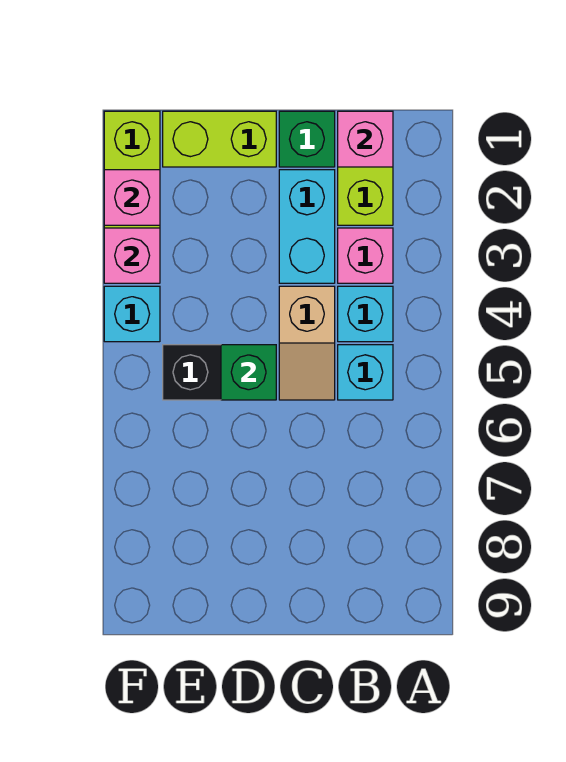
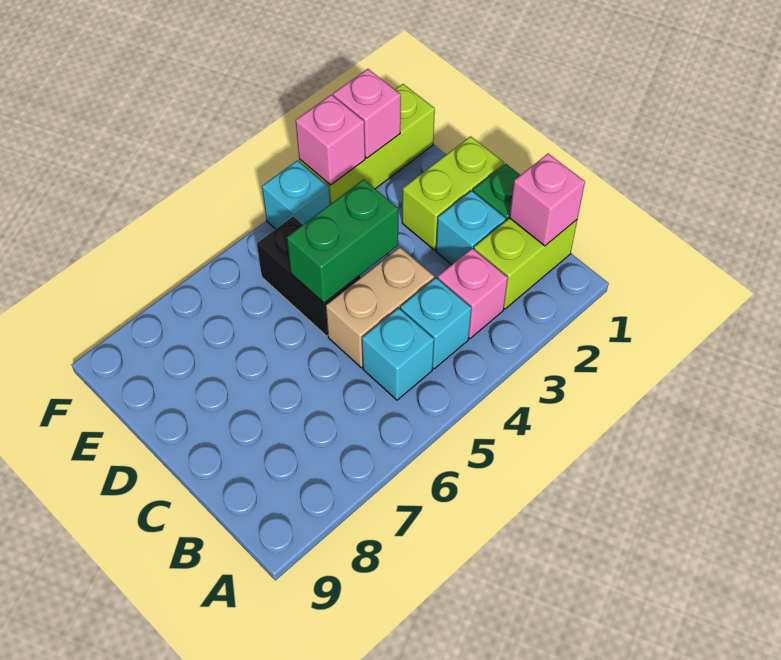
cyan 1x2 brick [279,170,335,283] -> cyan 1x1 brick [436,191,506,265]
tan 1x2 slope [279,286,335,400] -> tan 1x2 brick [326,247,434,368]
lime 1x2 brick [163,111,276,167] -> lime 1x2 brick turned to [402,136,504,250]
green 1x1 brick [221,345,276,400] -> green 1x2 brick [287,180,398,303]

